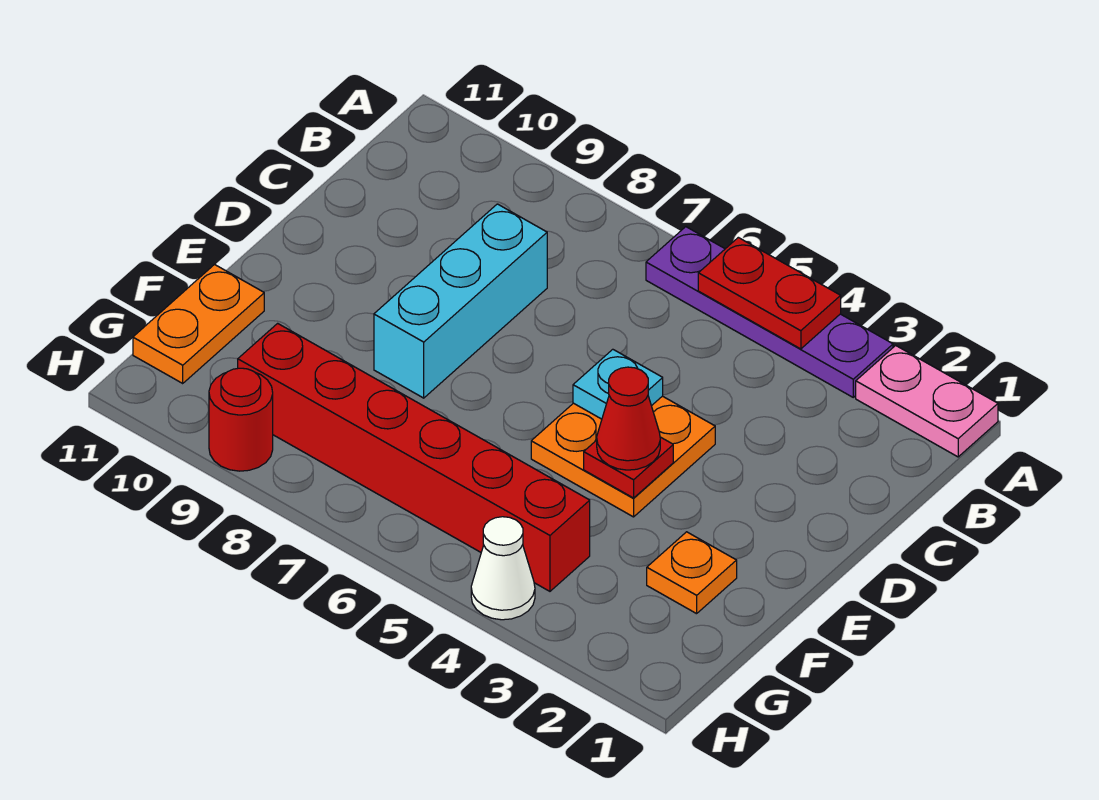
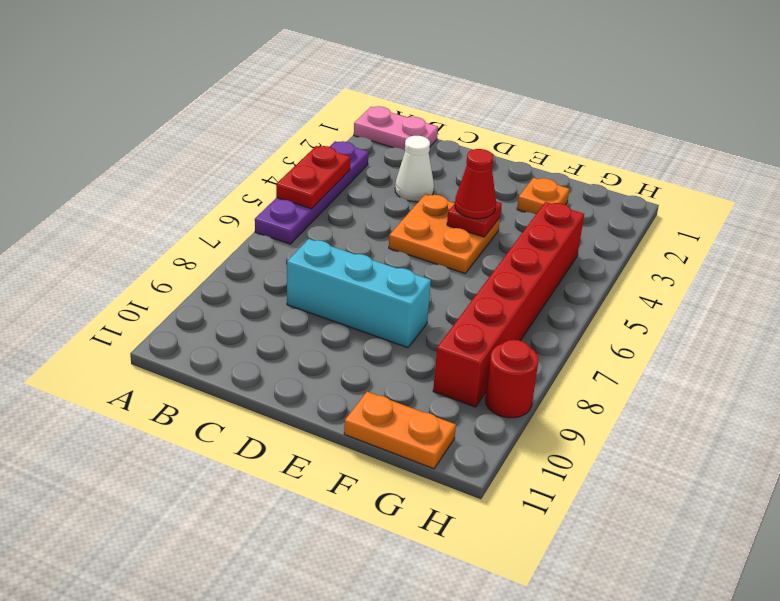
pink 1x2 plate [856,345,998,457] -> pink 1x2 plate turned to [354,106,438,150]
cyan 1x1 plate [573,349,663,419] -> none
white 1x1 cone [471,517,535,620] -> white 1x1 cone moved to [395,136,434,202]

